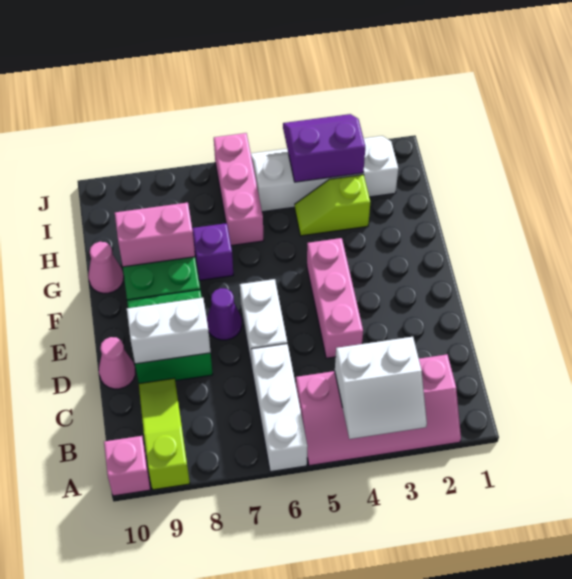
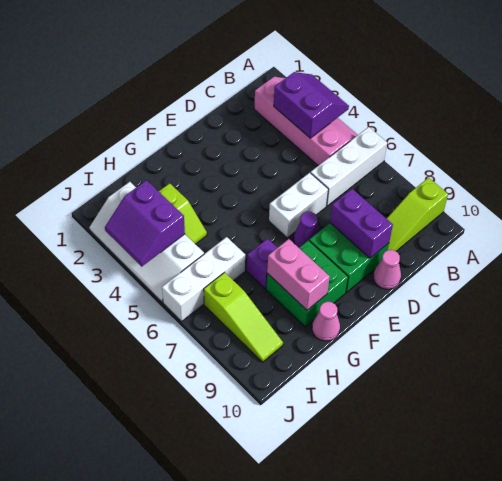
white 2x2 slope [335,337,427,439] -> purple 2x2 slope [274,72,349,138]
pink 1x1 brick [104,436,150,496] -> none
pink 1x3 brick [307,238,363,358] -> none
white 1x2 brick [127,298,211,364] -> purple 1x2 brick [330,189,393,258]
pink 1x3 brick [214,133,264,246] -> white 1x3 brick [162,237,245,321]
none -> lime 1x3 slope [204,272,283,362]

